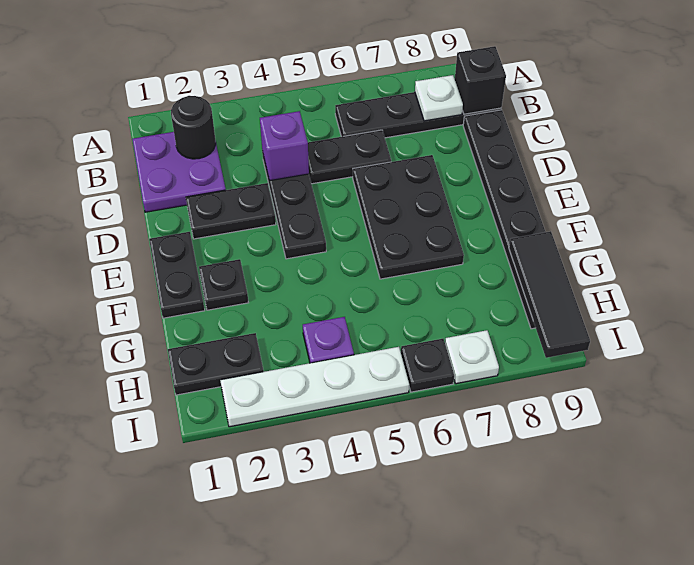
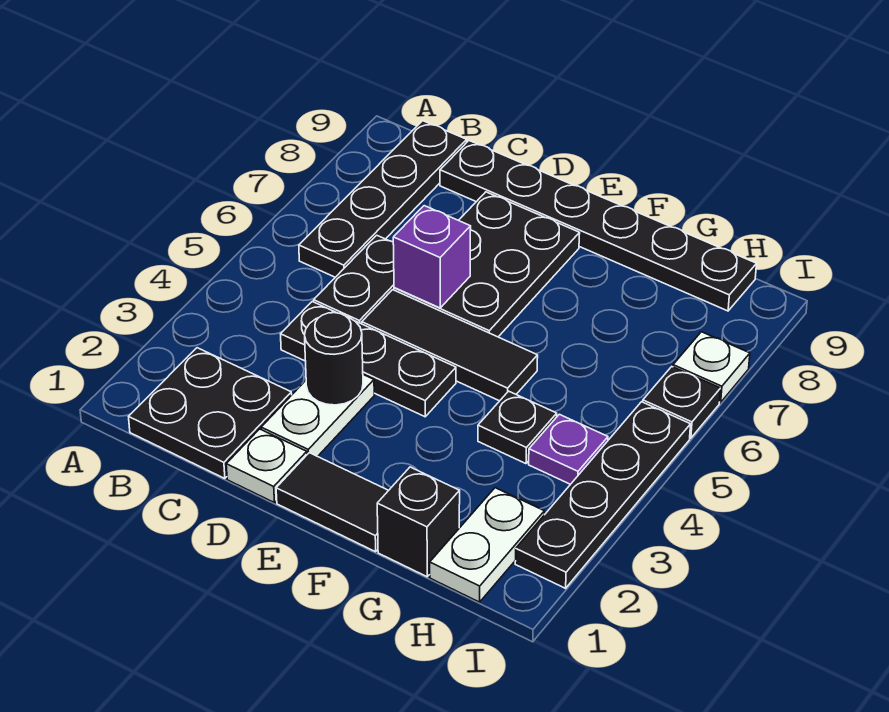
purple 2x2 plate [132,132,226,212] -> black 2x2 plate [129,348,292,479]
black 1x1 round brick [171,96,216,159] -> black 1x1 round brick moved to [305,313,363,405]
white 1x1 plate [415,75,463,121] -> white 1x1 plate moved to [226,429,307,503]
black 1x1 brick [455,46,506,114] -> black 1x1 brick moved to [377,467,460,577]
purple 1x1 brick [260,111,309,181] -> purple 1x1 brick moved to [393,206,471,308]
black 1x2 plate [186,183,276,239] -> white 1x2 plate [261,375,374,457]
black 2x3 plate [353,155,464,279] -> black 2x3 plate turned to [394,192,580,337]
black 1x2 plate [149,232,205,318] -> black 1x2 tile [276,453,389,552]
black 1x1 plate [199,259,249,310] -> black 1x1 plate moved to [478,391,557,464]
black 1x3 tile [509,231,590,358] -> black 1x3 tile moved to [362,290,538,401]
black 1x2 plate [168,333,264,395] -> white 1x2 plate [430,488,544,602]
white 1x4 plate [220,347,409,427] -> black 1x4 plate [515,402,691,588]

